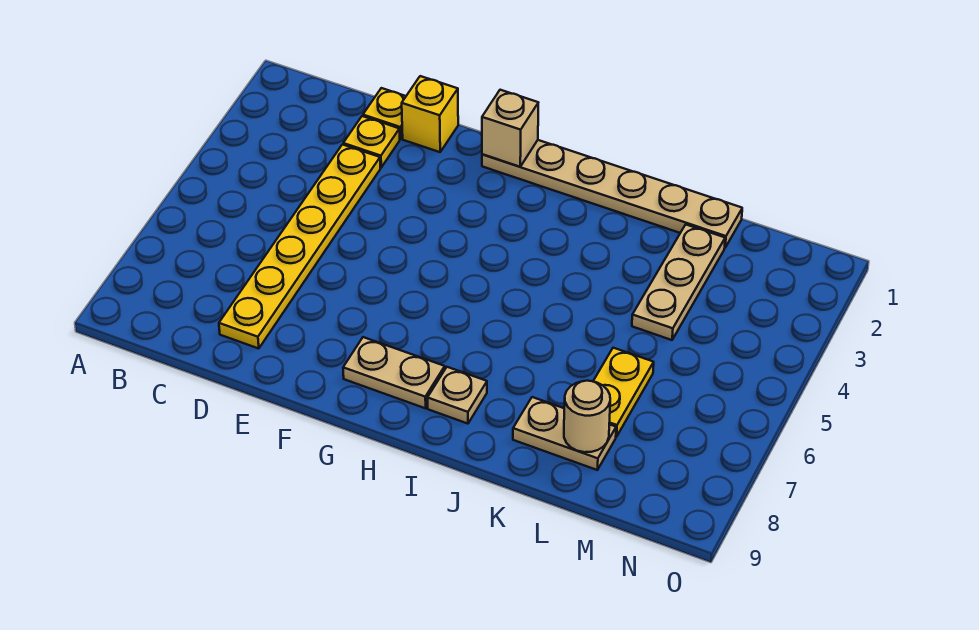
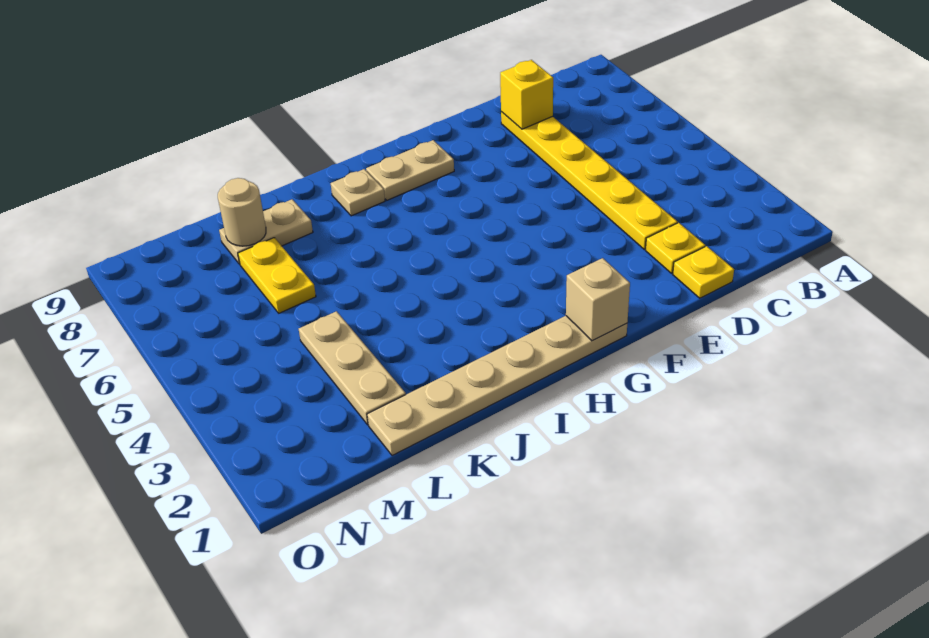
yellow 1x1 brick [402,76,458,152] -> yellow 1x1 brick moved to [500,60,553,129]

